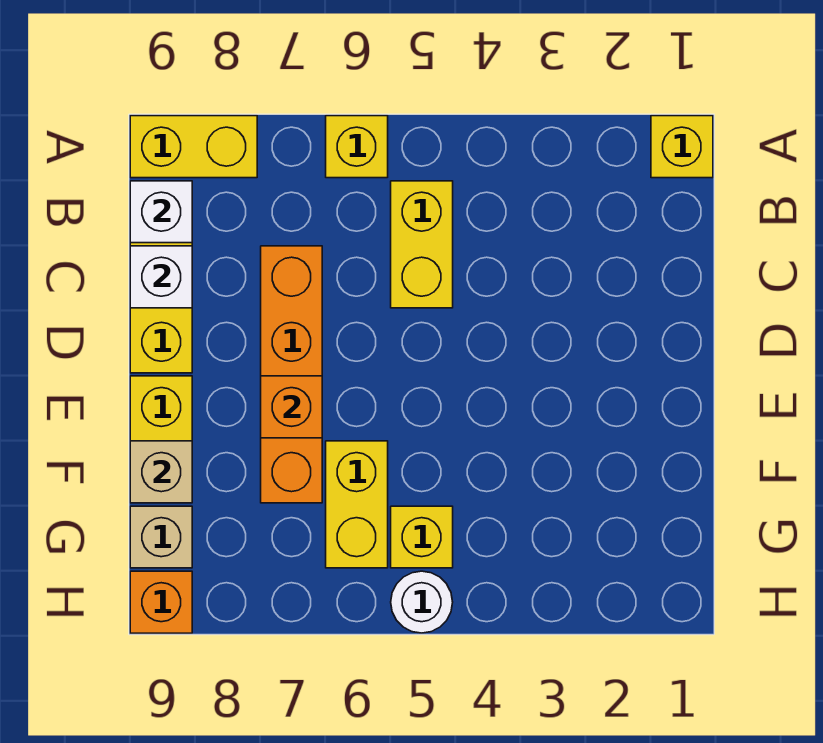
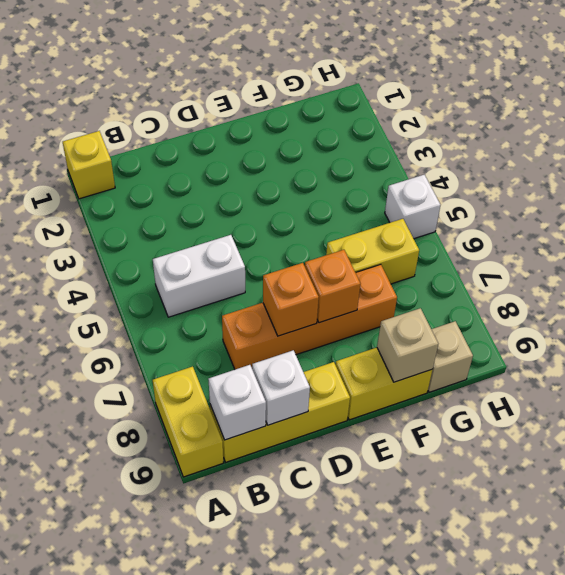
yellow 1x1 brick [326,116,388,178] -> none
yellow 1x2 brick [391,181,453,308] -> white 1x2 brick [153,235,245,317]
yellow 1x1 brick [391,506,453,568] -> none
white 1x1 round brick [391,571,453,633] -> white 1x1 brick [385,175,440,239]
orange 1x1 brick [130,571,192,633] -> orange 1x1 brick moved to [263,263,319,336]

